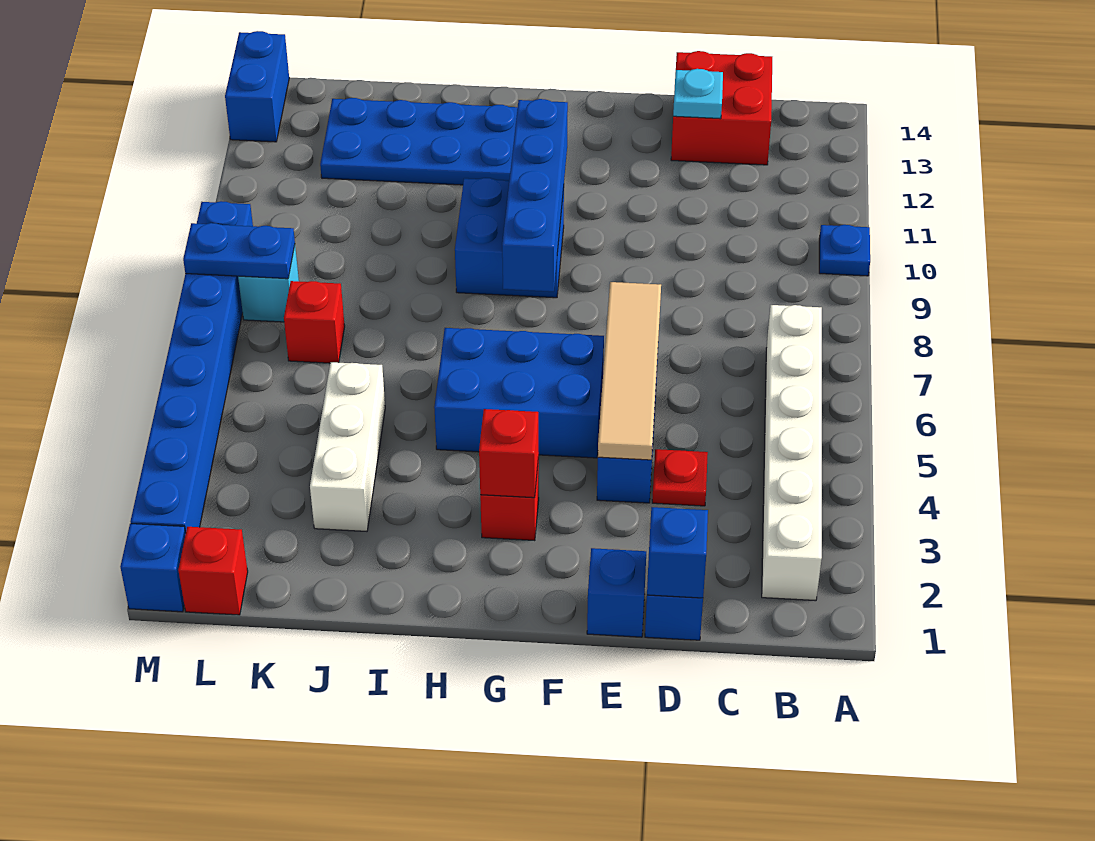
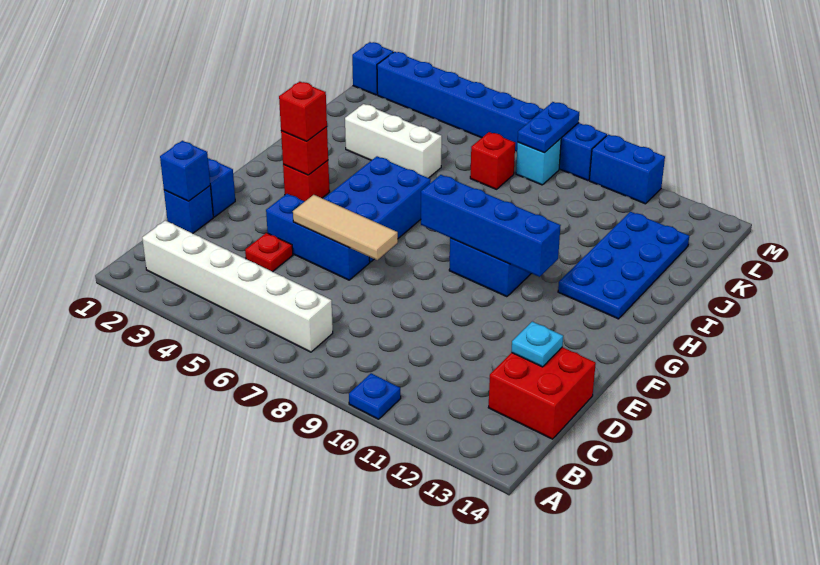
tan 1x4 tile [598,282,661,460] -> tan 1x3 tile [293,195,398,260]
red 1x1 brick [178,527,248,615] -> red 1x1 brick moved to [279,82,327,141]
blue 1x2 brick [225,31,289,142] -> blue 1x2 brick moved to [589,135,665,204]

